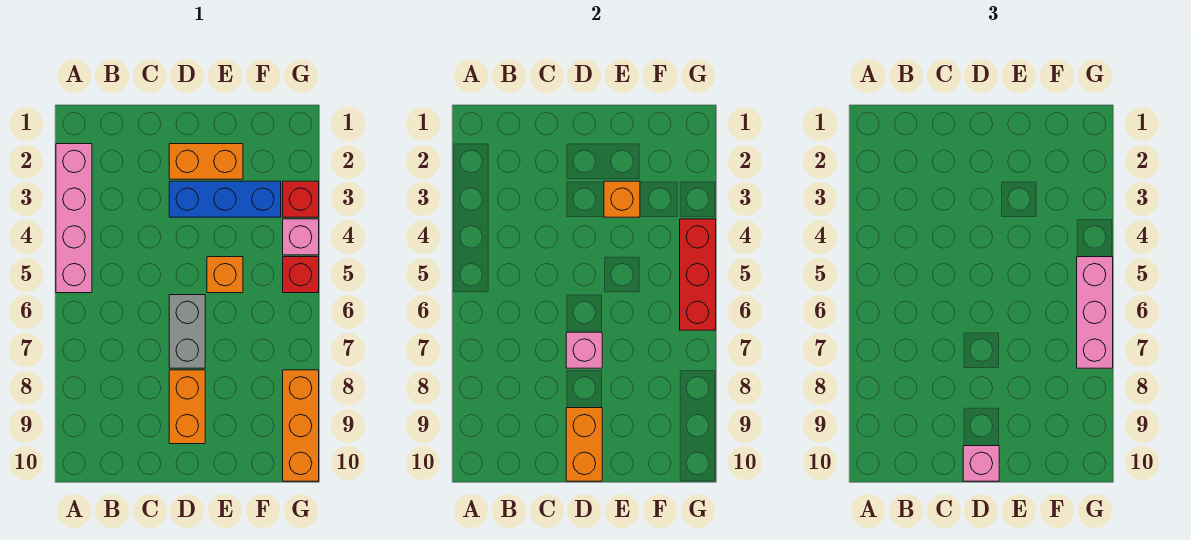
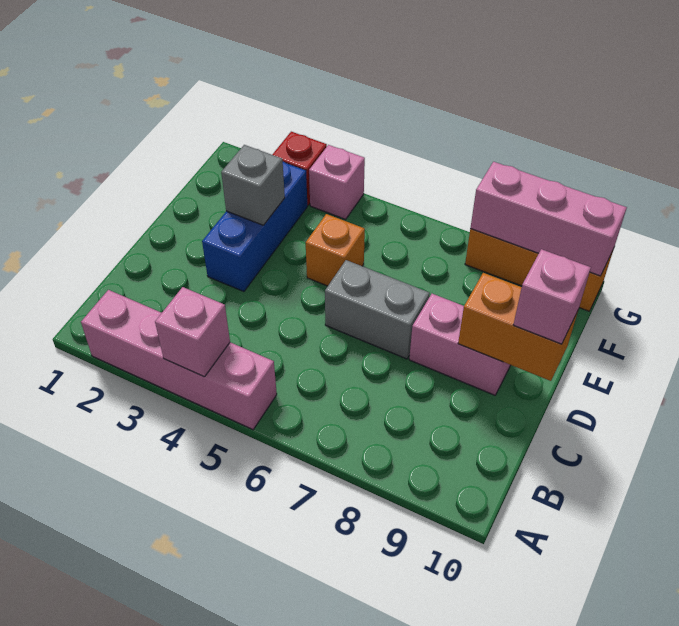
orange 1x2 brick [169,144,243,179] -> none
pink 1x1 brick [566,332,602,368] -> pink 1x1 brick moved to [155,287,230,377]
orange 1x2 brick [169,370,205,444] -> pink 1x2 brick [409,294,511,395]
orange 1x1 brick [604,181,640,217] -> grey 1x1 brick [221,145,285,225]
red 1x3 brick [680,219,716,330] -> none
red 1x1 brick [283,257,319,293] -> none
pink 1x3 brick [1077,257,1113,368] -> pink 1x3 brick moved to [470,162,627,276]

